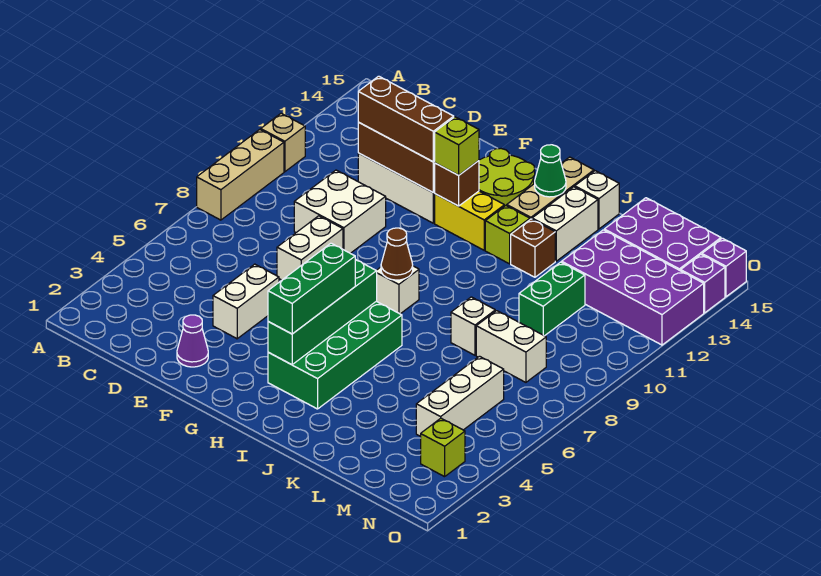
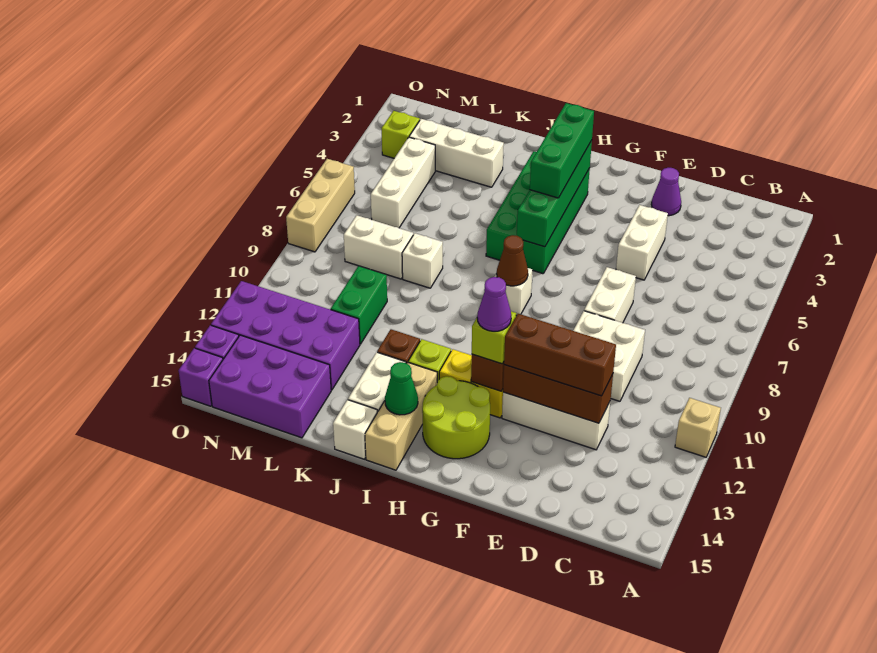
tan 1x3 brick [197,129,284,220] -> tan 1x3 brick moved to [286,159,355,252]
none -> purple 1x1 cone [477,277,511,331]
none -> white 1x3 brick [409,119,504,187]

